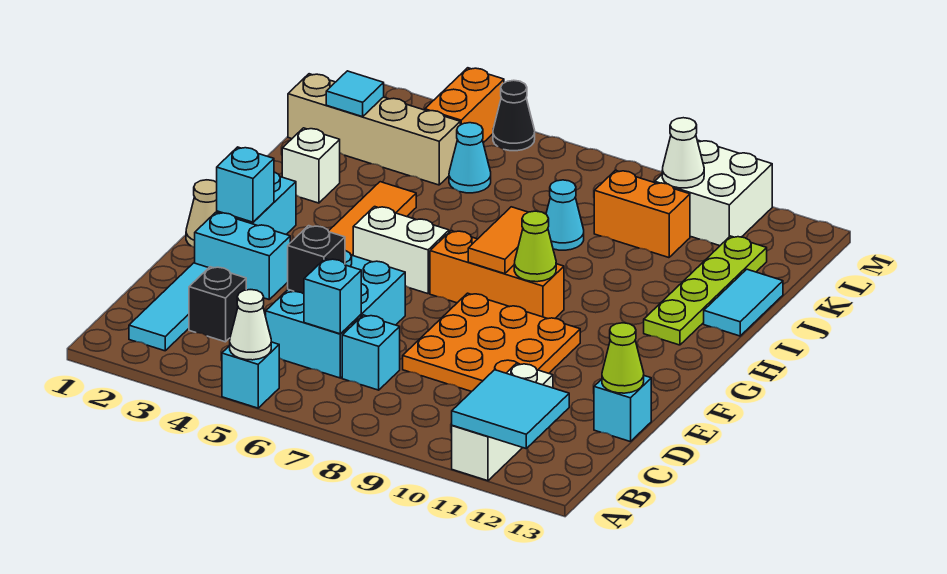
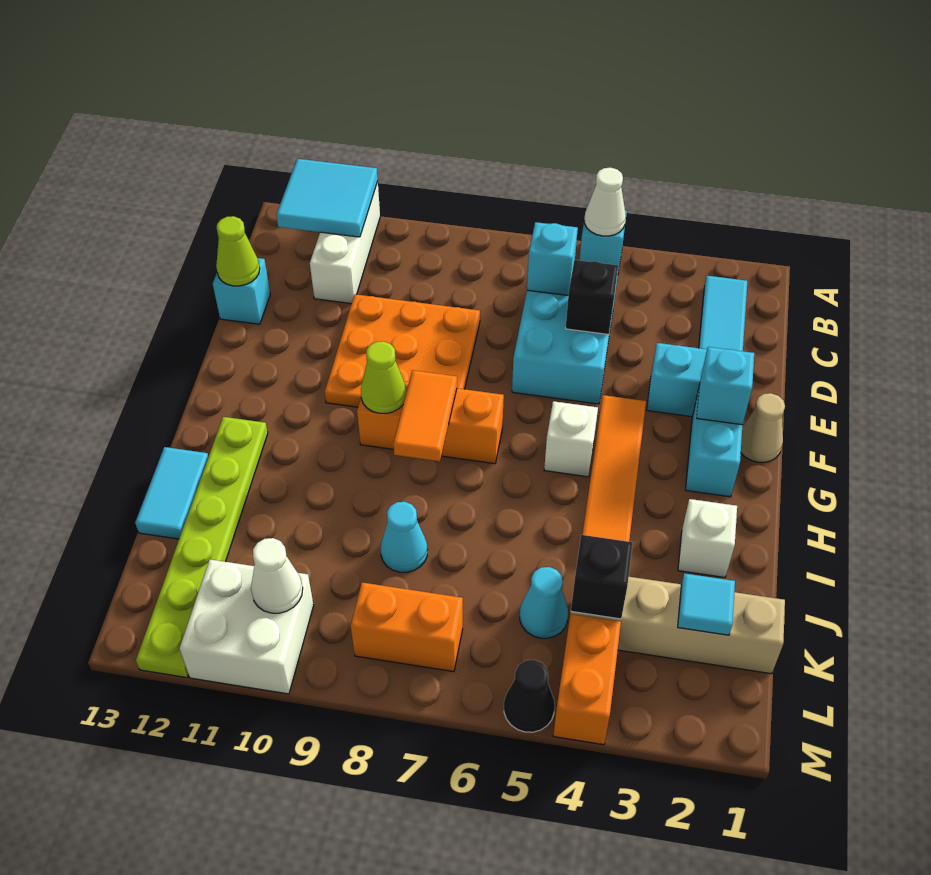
black 1x1 brick [189,267,246,342] -> black 1x1 brick moved to [571,535,633,619]
cyan 1x1 brick [342,315,400,390] -> none
white 1x2 brick [353,207,449,294] -> white 1x1 brick [544,401,598,477]
lime 1x4 plate [644,236,767,345] -> lime 1x6 plate [136,417,268,678]
orange 1x2 brick [594,170,690,258] -> orange 1x2 brick moved to [351,582,463,672]

